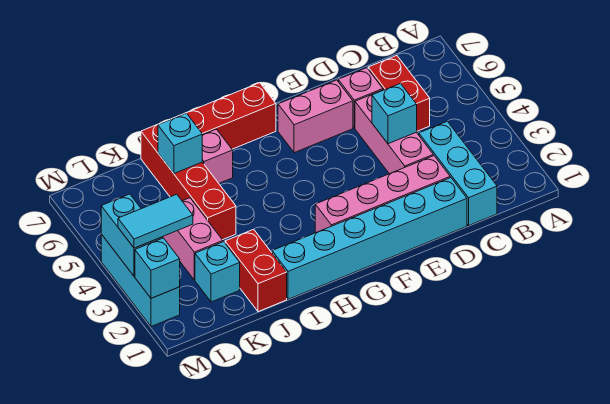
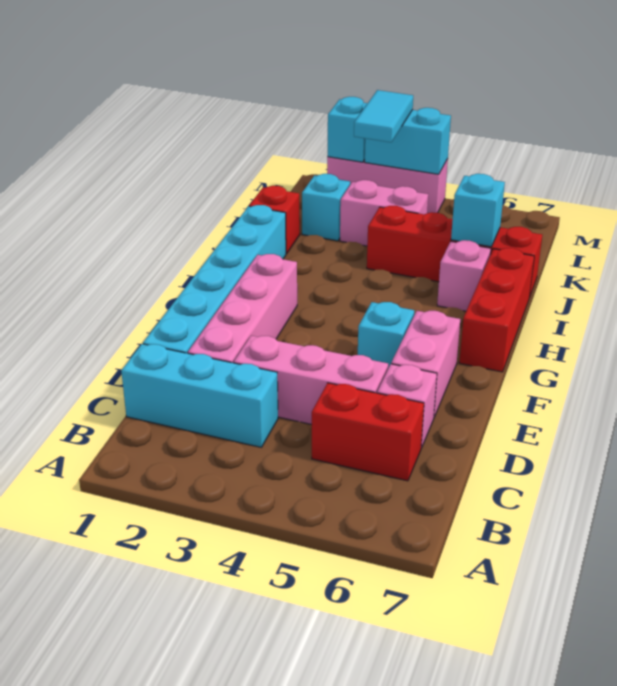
cyan 1x1 brick [372,83,417,144] -> cyan 1x1 brick moved to [358,302,414,368]
red 1x2 brick [225,229,287,312] -> red 1x1 brick [249,186,300,254]
cyan 1x3 brick [101,234,180,326] -> pink 1x3 brick [327,157,448,213]

